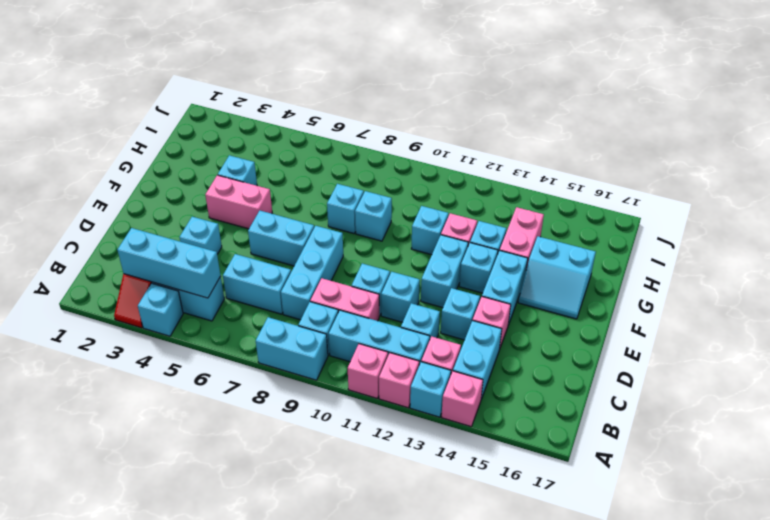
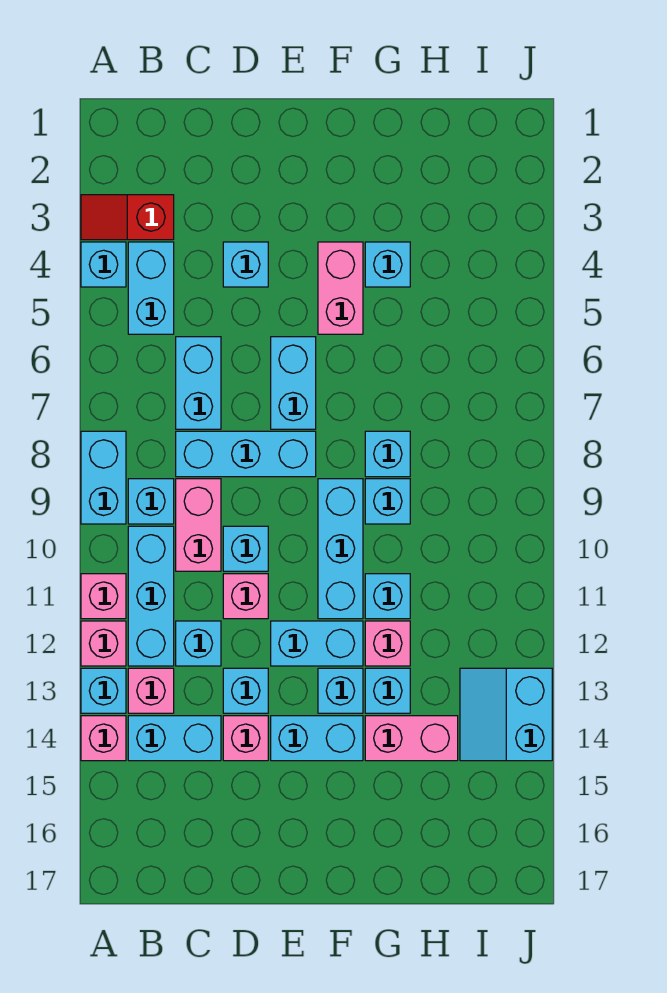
cyan 1x3 brick [118,228,221,298] -> cyan 1x3 brick moved to [318,479,363,619]
cyan 1x1 brick [381,272,420,322] -> pink 1x1 brick [223,574,268,619]
cyan 2x2 slope [518,236,596,319] -> cyan 2x2 slope moved to [460,668,552,761]

